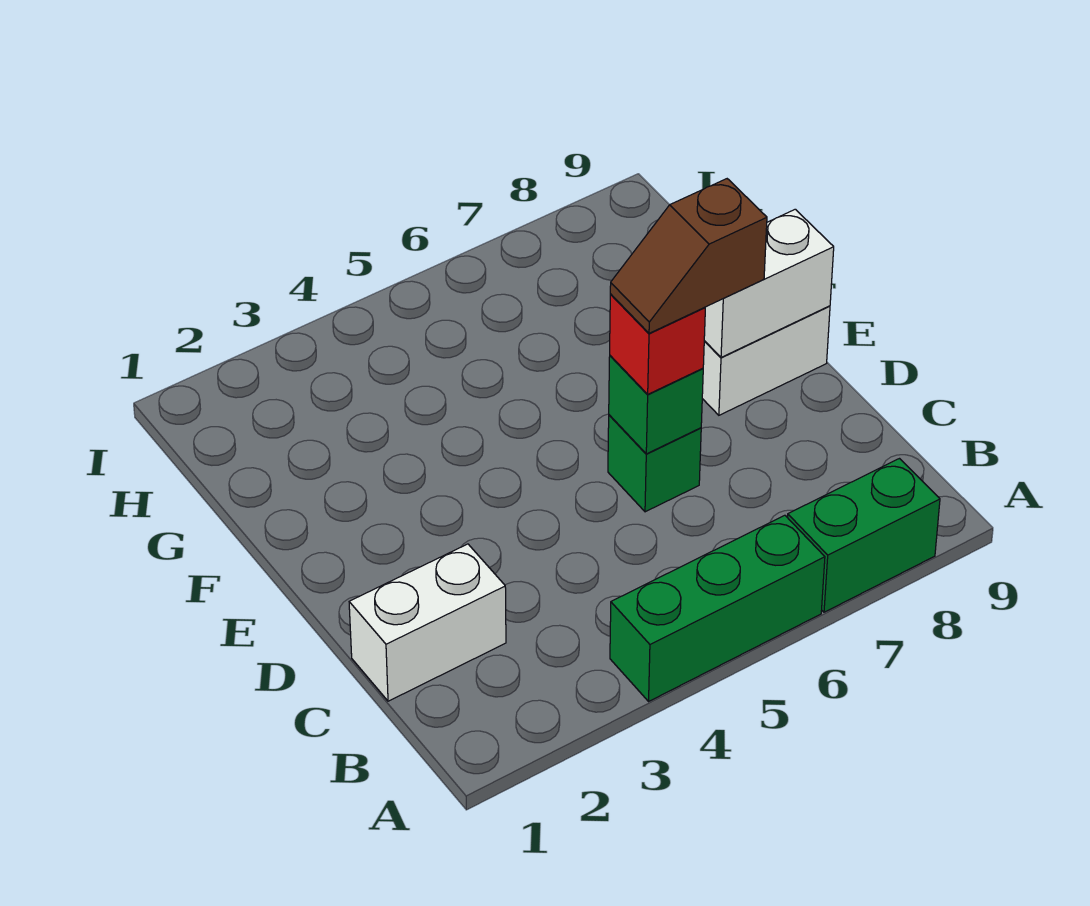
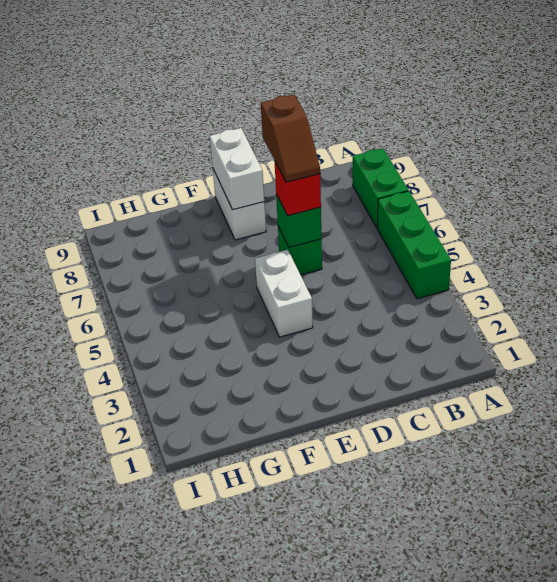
white 1x2 brick [349,544,506,701] -> white 1x2 brick moved to [255,249,313,337]

